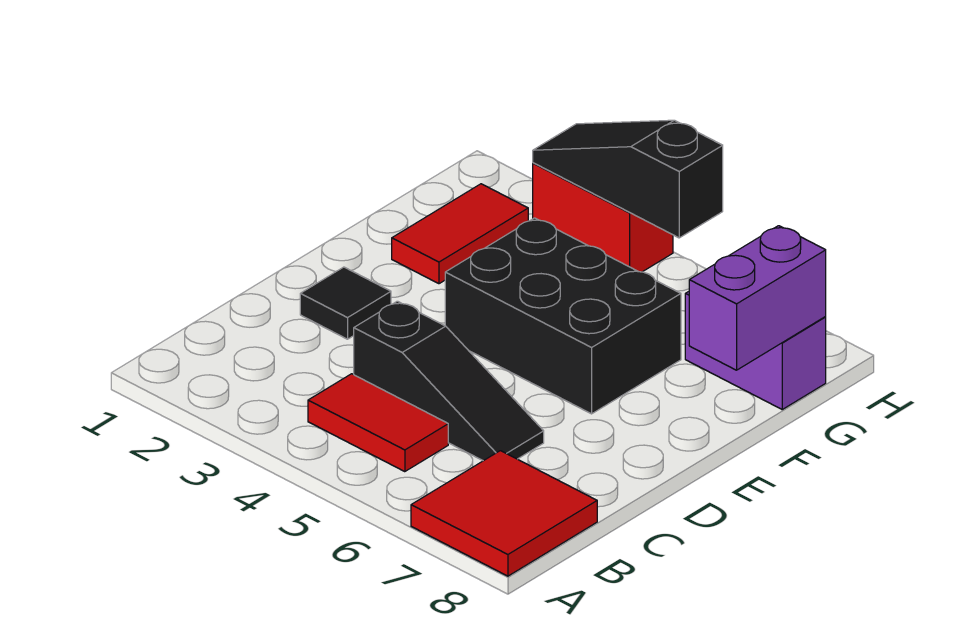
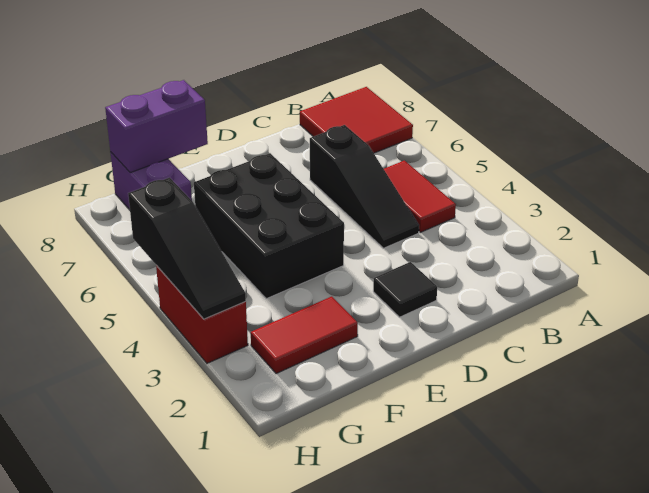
black 1x3 slope [354,301,544,461] -> black 1x3 slope turned to [310,125,419,248]

